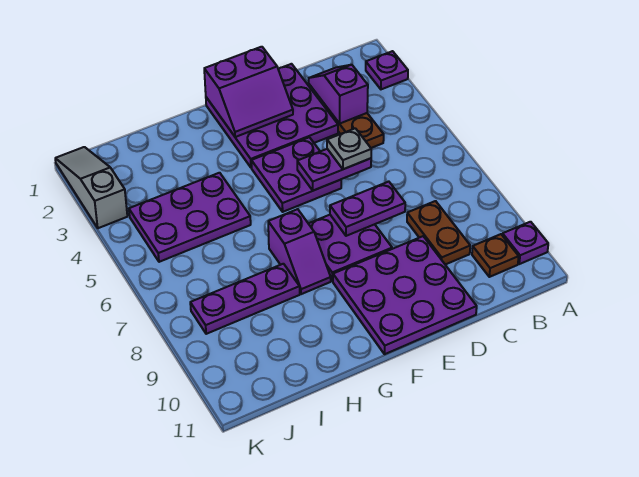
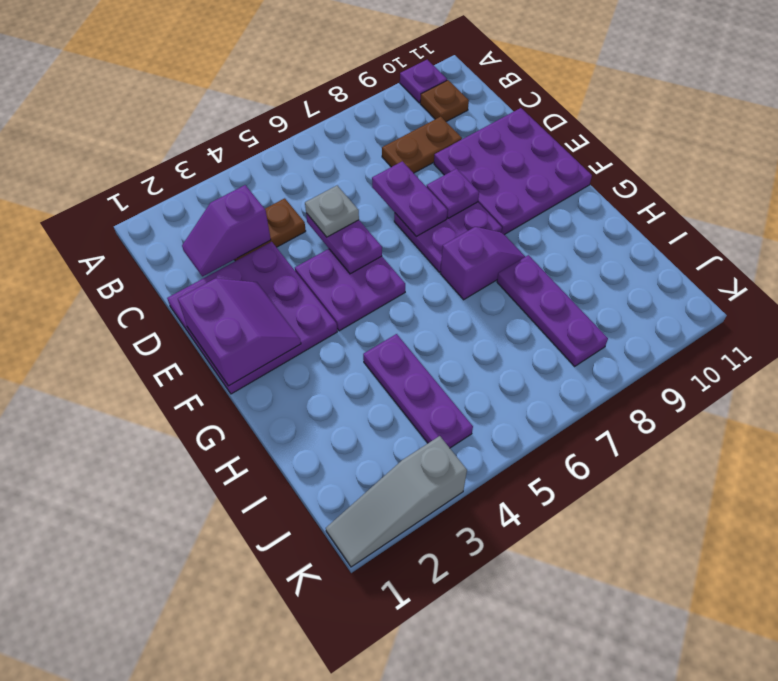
purple 1x1 plate [366,51,408,89] -> purple 1x1 plate moved to [427,169,479,218]
purple 2x3 plate [129,173,251,262] -> purple 1x3 plate [363,334,473,448]

